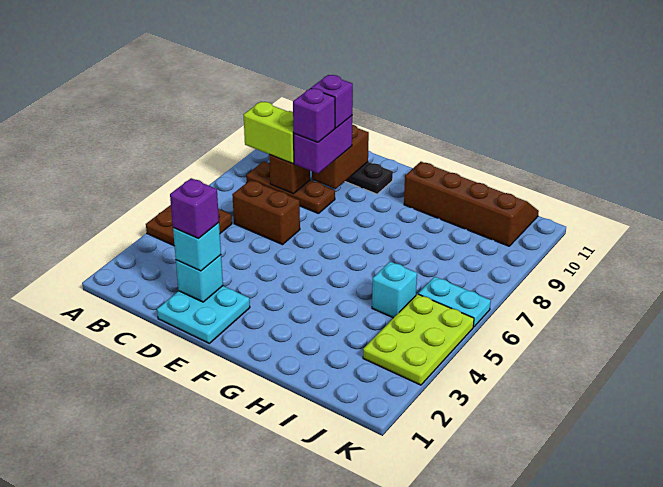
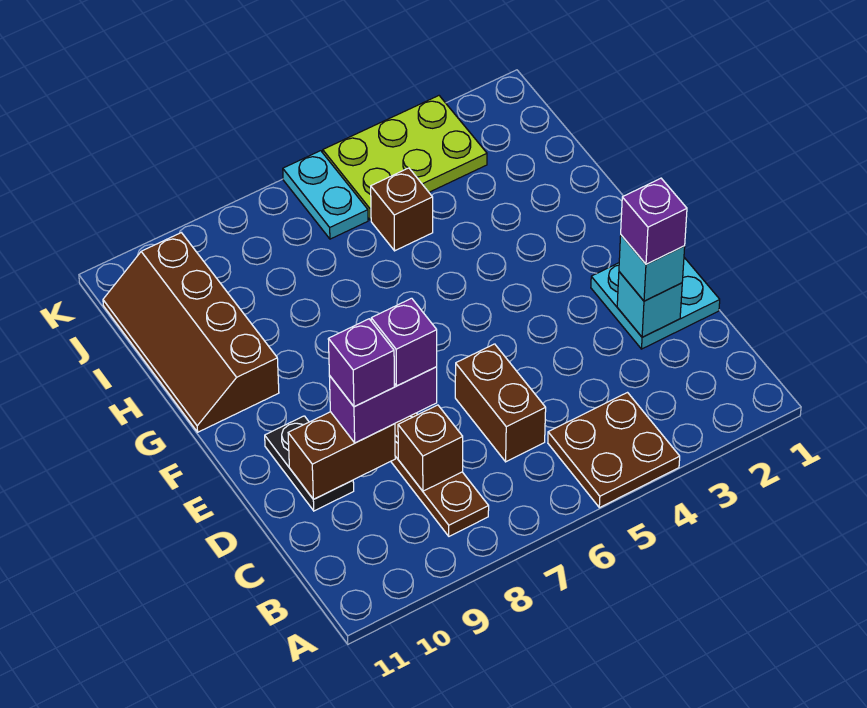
lime 1x2 brick [244,102,294,164] -> none
cyan 1x1 brick [372,262,417,318] -> brown 1x1 brick [371,168,433,251]

